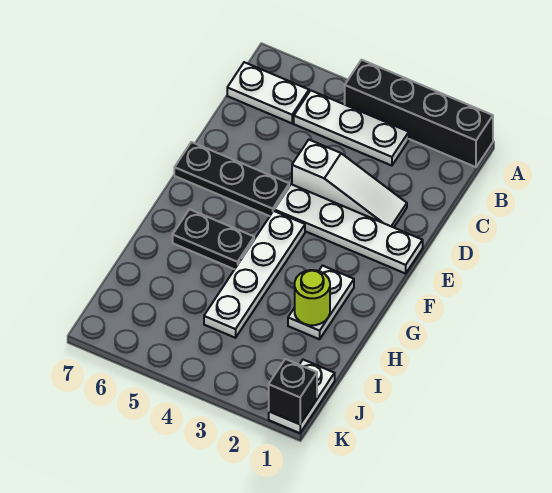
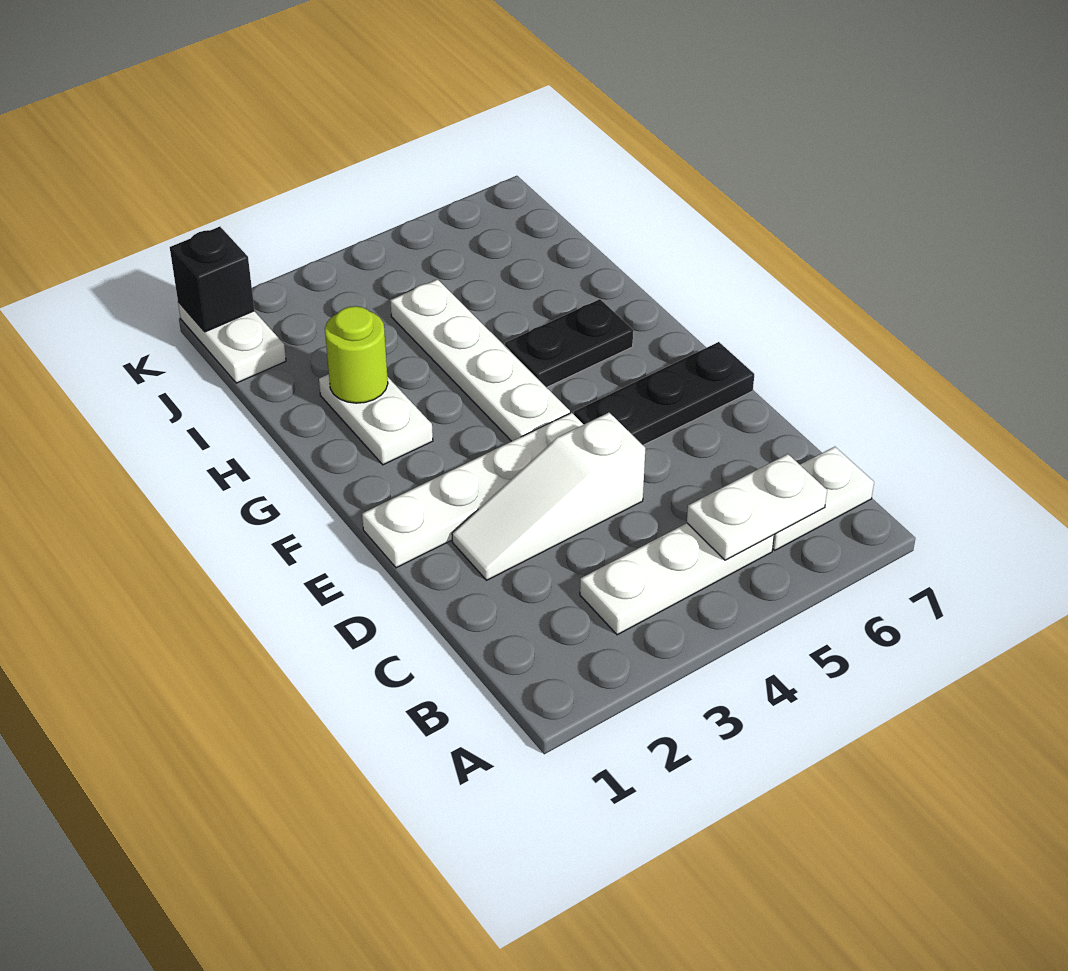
black 1x4 brick [345,60,493,167] -> none
none -> white 1x2 plate [687,454,827,560]

